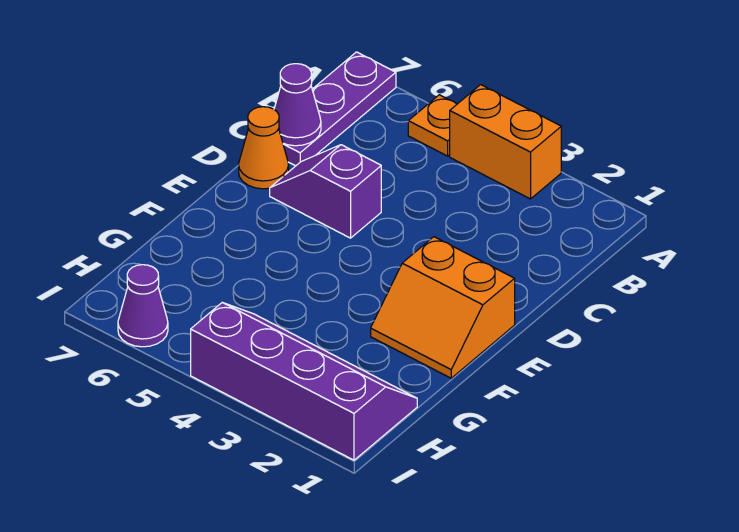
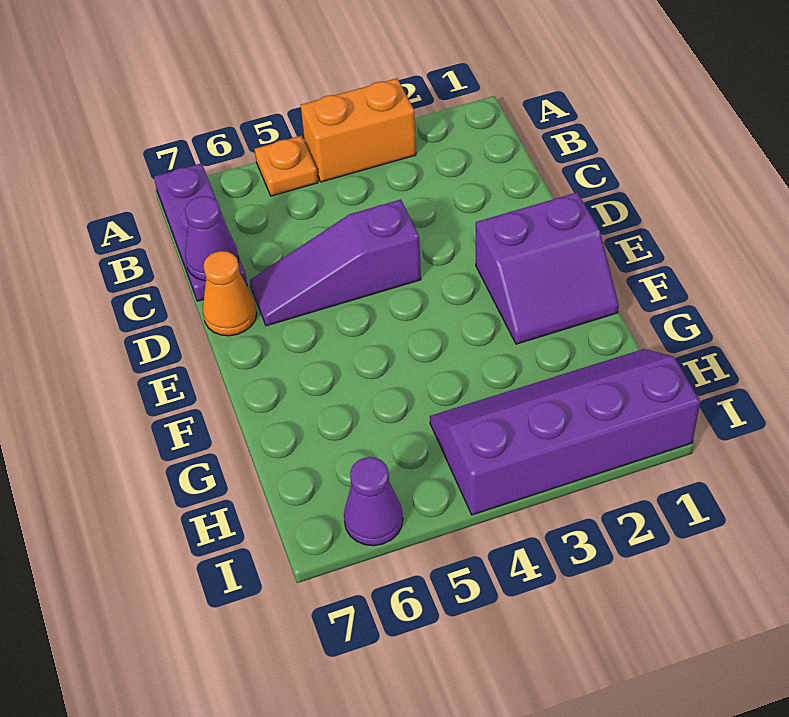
purple 1x2 slope [270,145,381,238] -> purple 1x3 slope [250,200,421,326]
orange 2x2 slope [371,237,515,378] -> purple 2x2 slope [476,193,619,344]

